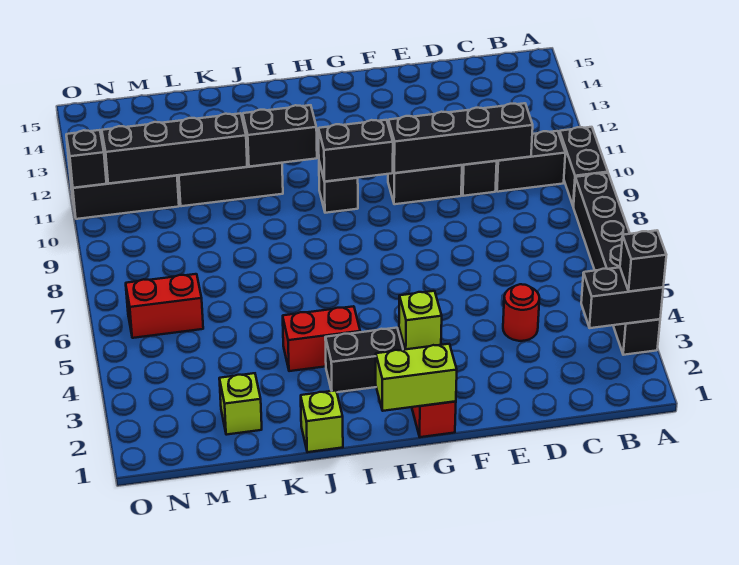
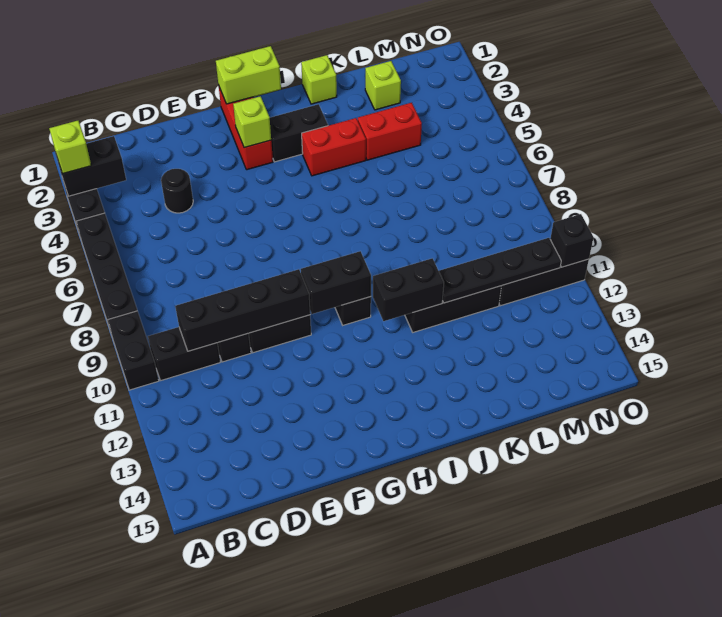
black 1x1 brick [620,230,666,292] -> lime 1x1 brick [49,121,91,174]
red 1x1 round brick [503,284,539,341] -> black 1x1 round brick [161,169,193,213]
black 1x4 brick [102,113,247,184] -> black 1x4 plate [439,238,561,303]
red 1x2 brick [126,274,203,338] -> red 1x2 brick moved to [357,103,422,160]

